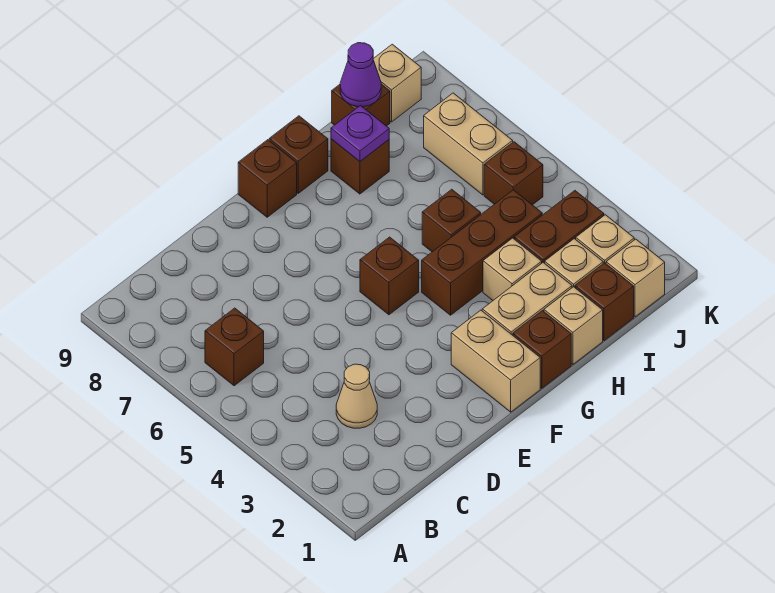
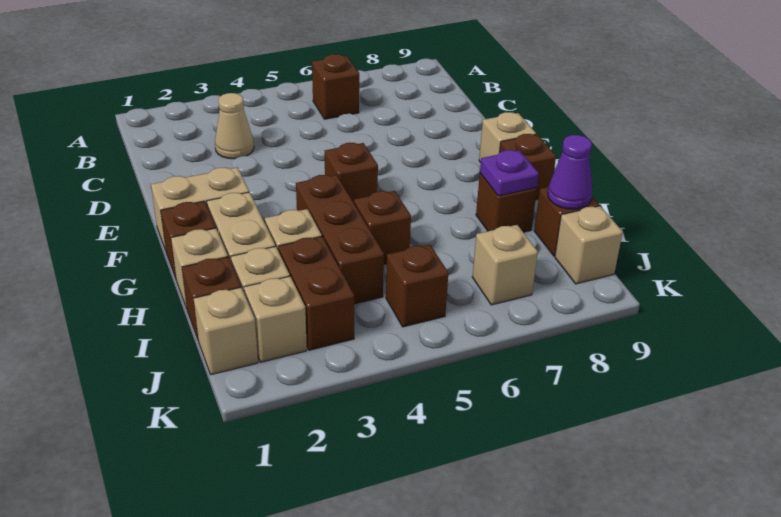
brown 1x1 brick [238,140,297,217] -> tan 1x1 brick [479,112,536,162]
tan 1x2 brick [424,93,513,195] -> tan 1x1 brick [472,225,538,305]

